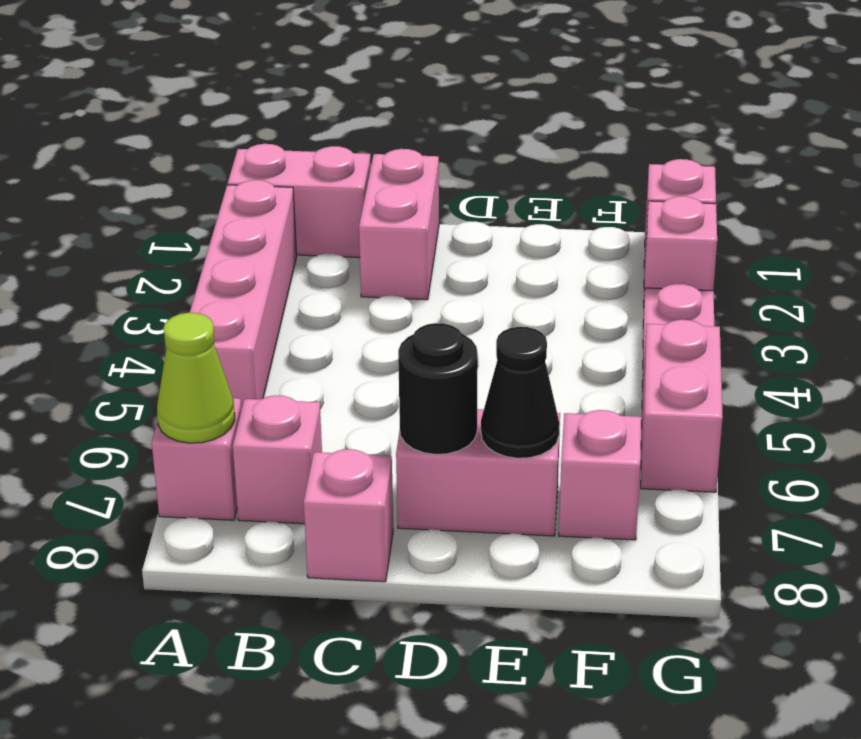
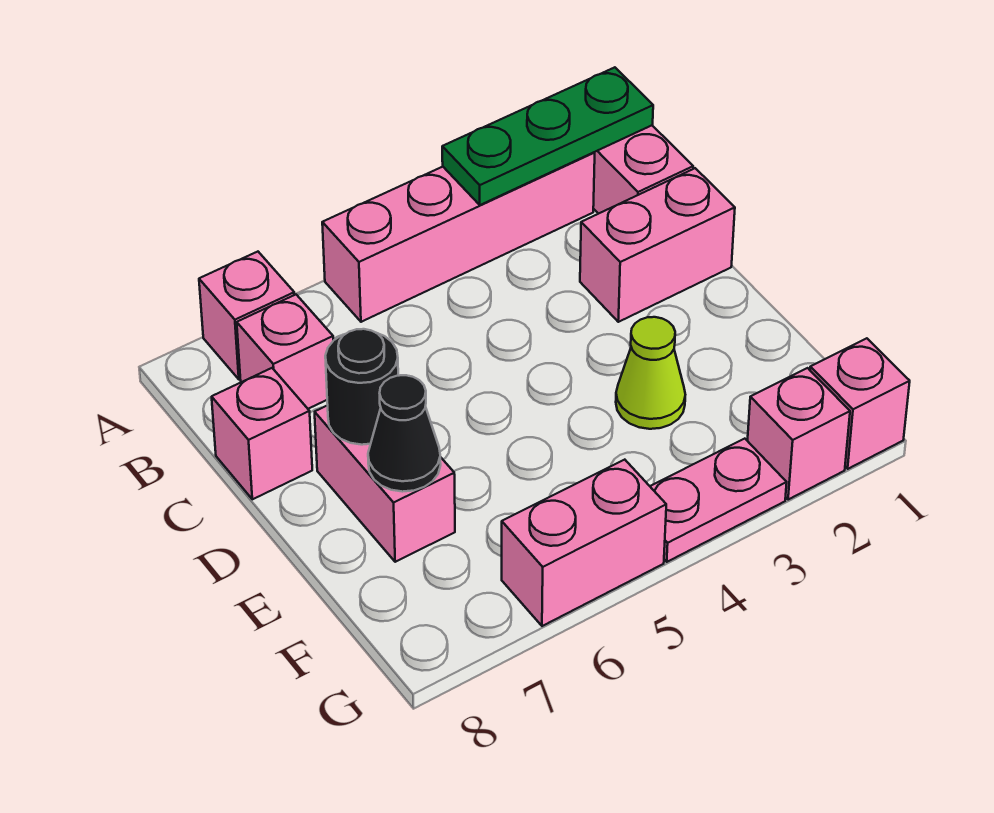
none -> green 1x3 plate [442,67,653,205]
lime 1x1 cone [157,313,235,443] -> lime 1x1 cone moved to [616,317,685,429]
pink 1x1 brick [559,410,641,540] -> none

